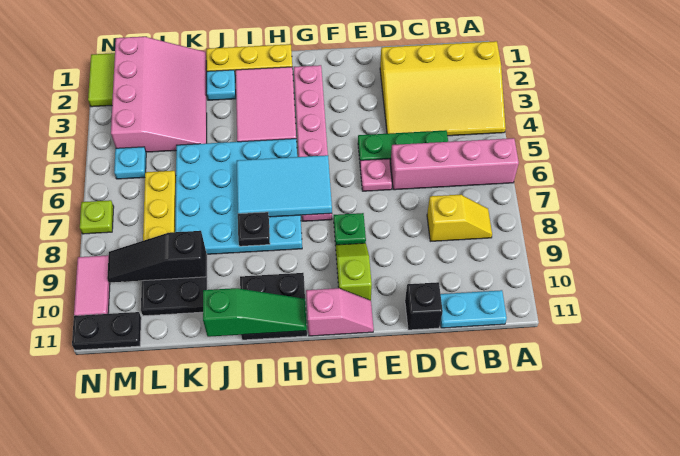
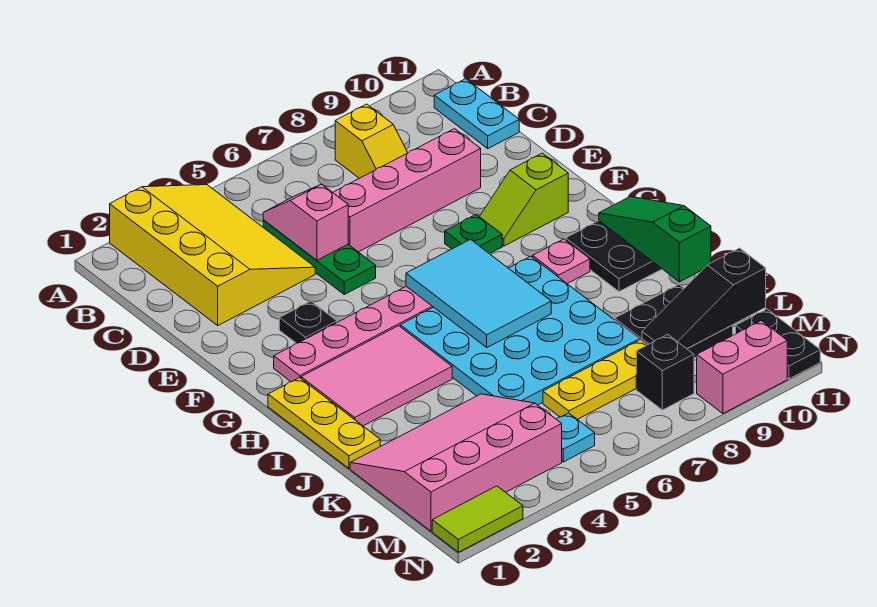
pink 1x4 brick [390,138,519,190] -> pink 1x4 brick turned to [333,129,481,252]
yellow 1x2 slope [427,195,492,241] -> yellow 1x2 slope turned to [335,104,408,178]
black 1x1 brick [405,282,443,330] -> black 1x1 brick moved to [636,334,694,410]
pink 1x1 plate [360,159,392,191] -> pink 1x1 plate moved to [533,239,590,284]
pink 1x2 slope [306,288,374,336] -> pink 1x2 slope moved to [263,184,348,260]
black 1x1 plate [238,212,270,246] -> black 1x1 plate moved to [279,301,337,343]
cyan 1x1 plate [207,70,236,100] -> none
black 1x3 slope [107,231,206,282] -> black 1x3 slope turned to [642,248,766,349]
lime 1x1 plate [80,200,114,234] -> none
pink 1x2 tile [74,255,110,316] -> pink 1x2 brick [697,321,787,414]

